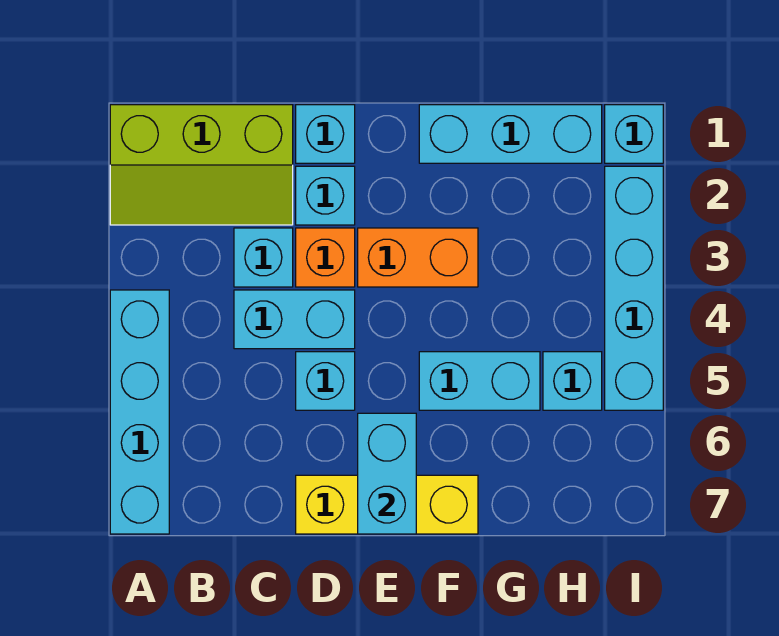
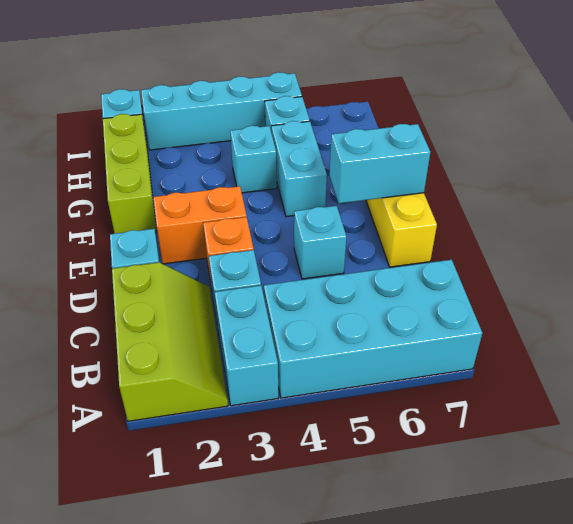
cyan 1x4 brick [110,290,169,534] -> cyan 2x4 brick [264,260,482,398]
cyan 1x2 brick [234,290,355,349] -> cyan 1x2 brick moved to [215,286,278,406]
cyan 1x1 brick [296,166,355,225] -> cyan 1x1 brick moved to [230,126,277,193]
orange 1x2 brick [358,228,478,287] -> orange 1x2 brick turned to [153,186,247,264]
cyan 1x3 brick [419,105,602,163] -> lime 1x3 brick [103,114,157,234]

